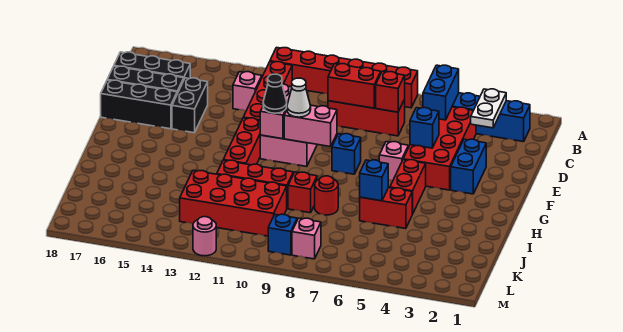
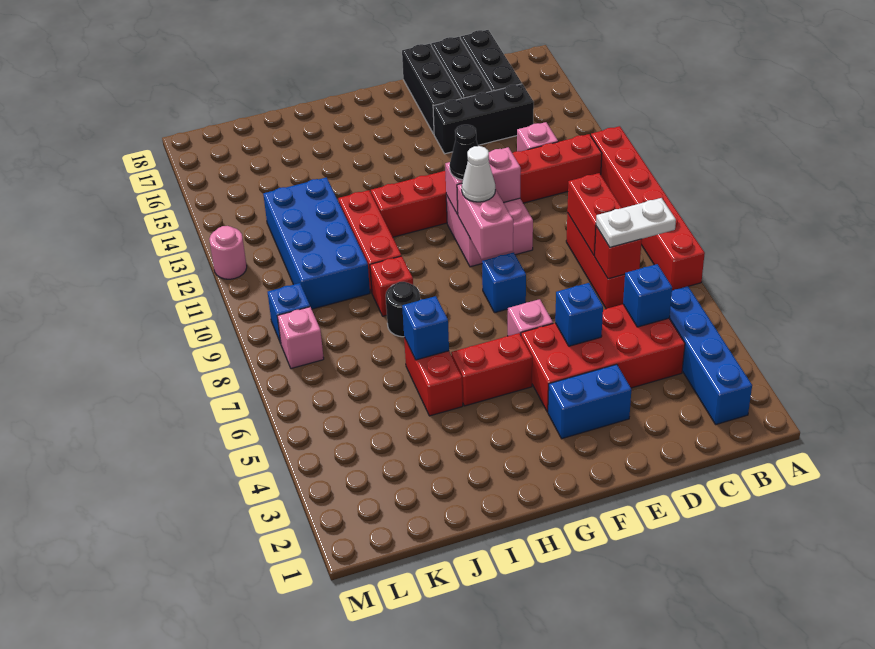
white 1x2 plate [471,89,506,128] -> white 1x2 plate moved to [596,198,676,247]
blue 1x2 brick [423,65,459,120] -> blue 1x1 brick [623,264,672,327]
black 1x2 brick [172,78,208,133] -> black 1x3 brick [433,84,534,154]
red 1x1 round brick [315,176,338,215] -> black 1x1 round brick [386,282,420,337]
red 2x4 brick [180,170,287,236] -> blue 2x4 brick [263,177,370,309]

